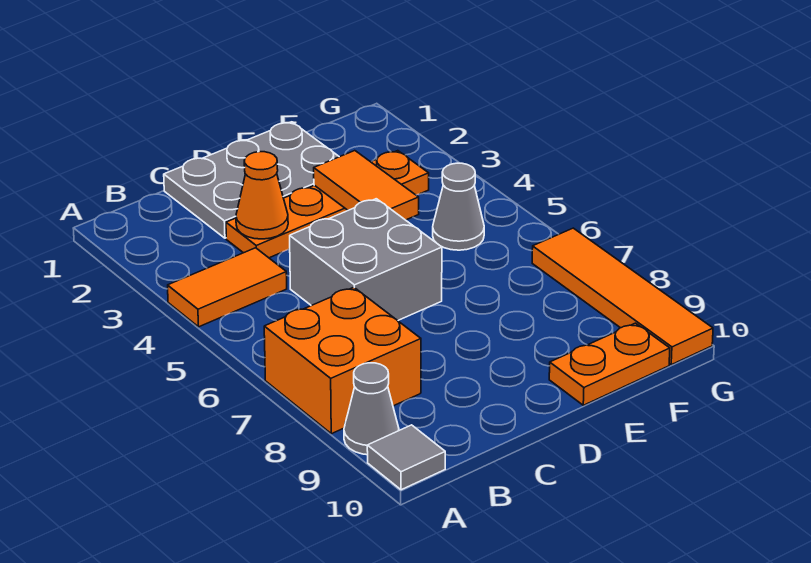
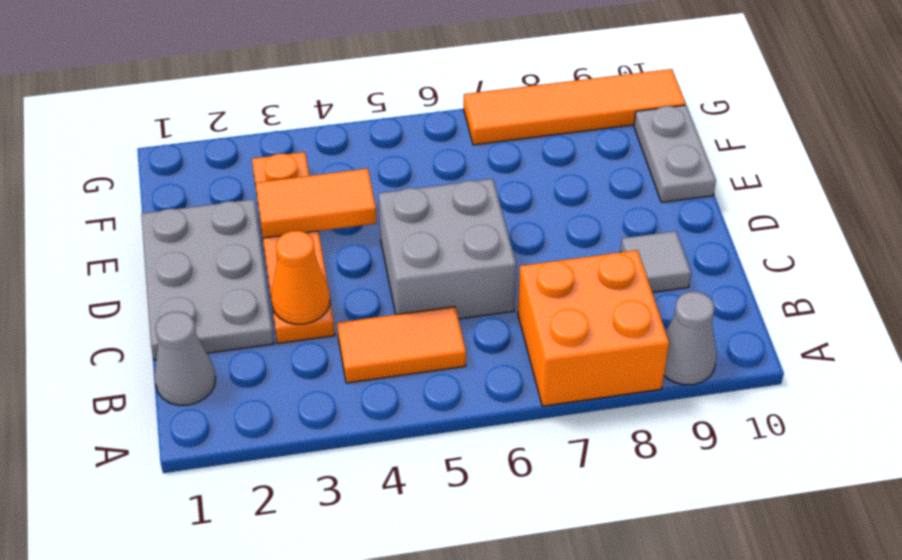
orange 1x2 tile [168,248,287,327] -> orange 1x2 tile turned to [337,307,466,383]
grey 1x1 tile [367,425,445,490] -> grey 1x1 tile moved to [621,231,691,293]
orange 1x2 plate [549,323,670,405] -> grey 1x2 plate [634,105,716,202]
grey 1x1 cone [433,163,484,250] -> grey 1x1 cone moved to [154,312,216,405]

